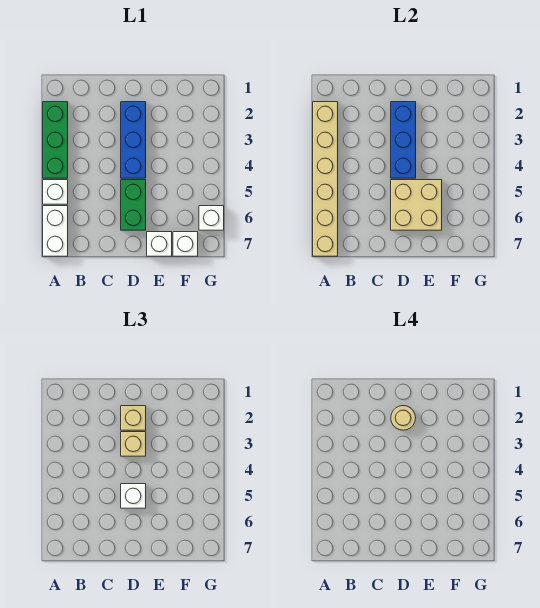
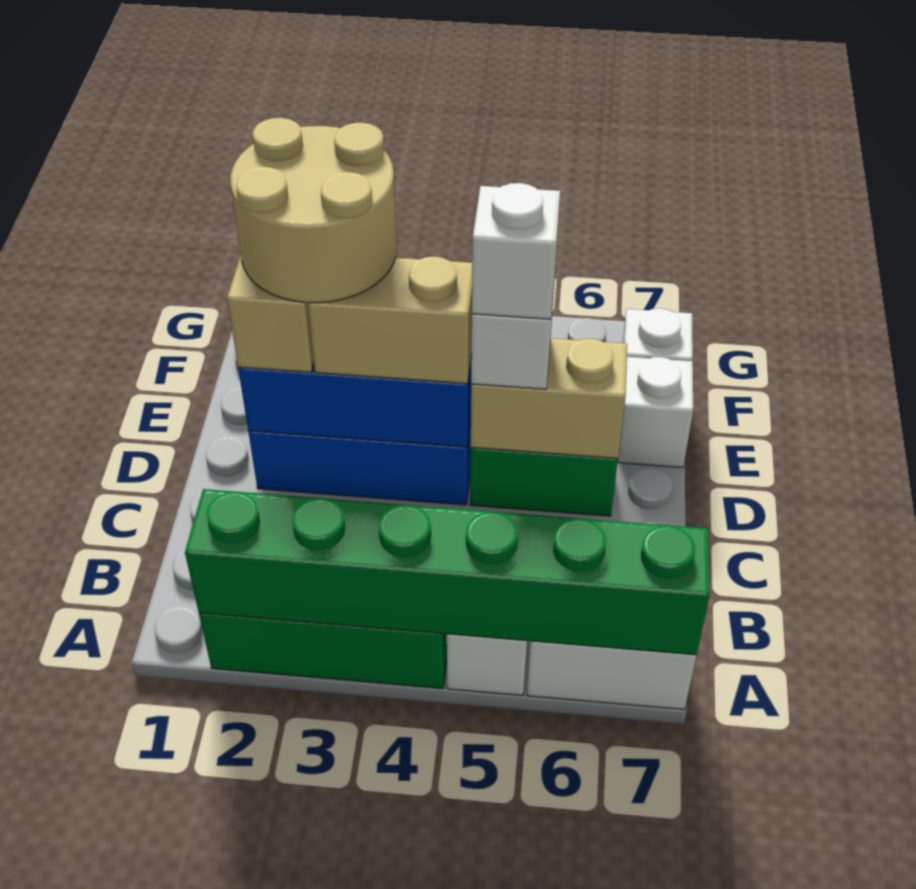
tan 1x6 brick [313,102,338,256] -> green 1x6 brick [185,489,710,655]
tan 1x1 round brick [391,406,416,430] -> tan 2x2 round brick [230,118,397,303]
tan 1x1 brick [121,432,146,456] -> tan 1x2 brick [308,257,472,384]
tan 2x2 brick [391,180,442,230] -> tan 1x2 brick [471,338,627,459]
white 1x1 brick [199,206,224,230] -> white 1x1 brick moved to [472,183,560,319]

